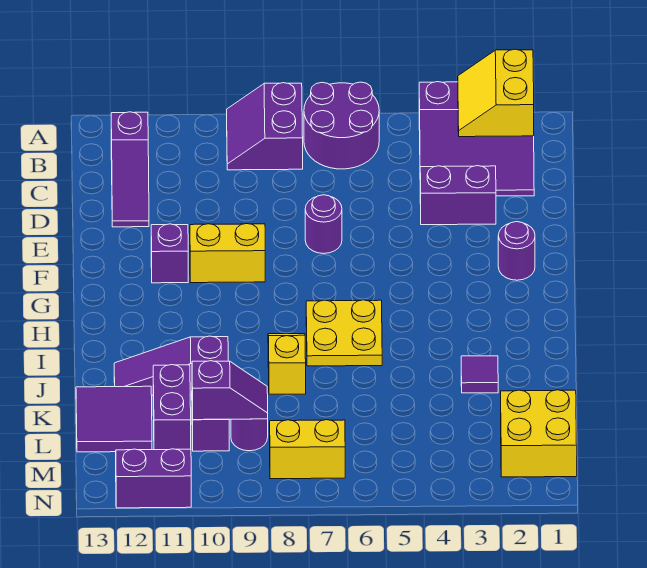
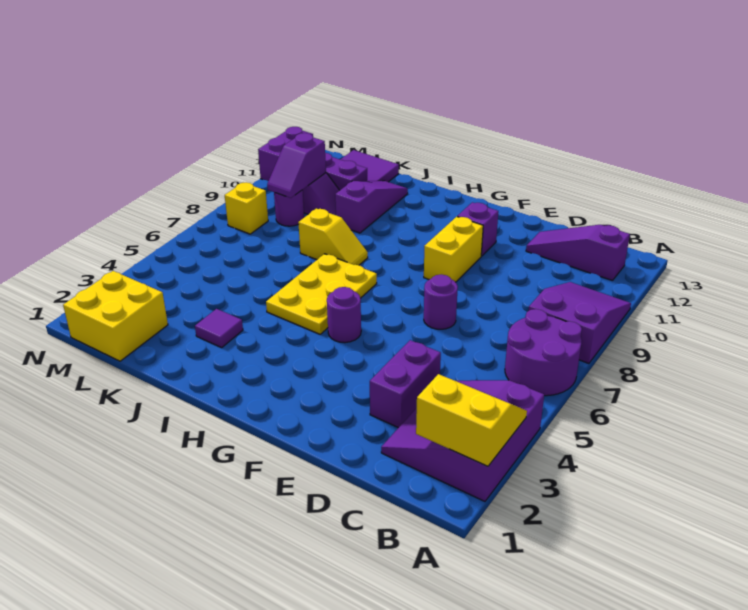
purple 2x2 slope [227,83,303,170] -> purple 2x3 slope [529,282,631,363]
purple 1x1 round brick [498,222,535,280] -> purple 1x1 round brick moved to [327,287,361,343]
yellow 2x2 plate [306,300,382,366] -> yellow 2x3 plate [266,254,377,334]
yellow 1x2 brick [270,420,345,479] -> yellow 1x1 brick [225,182,268,234]

